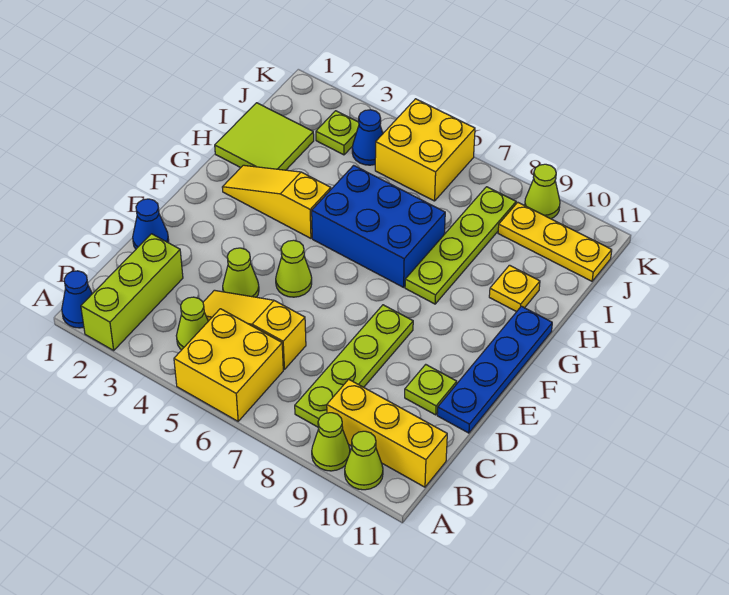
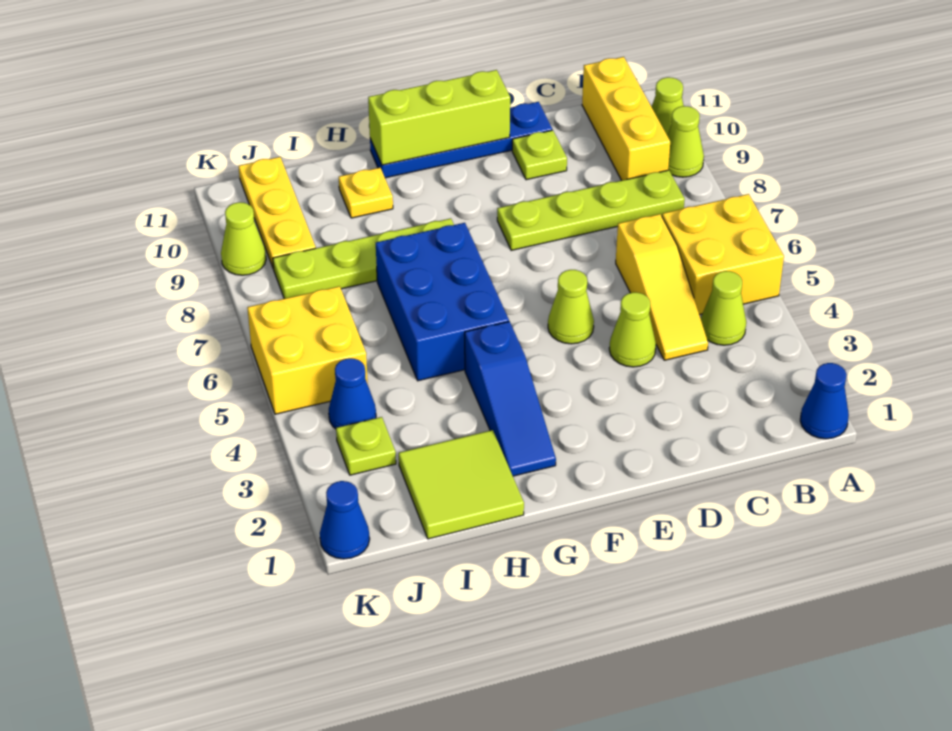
lime 1x3 brick [81,234,183,350] -> lime 1x3 brick moved to [368,70,510,165]
blue 1x1 cone [133,199,169,249] -> blue 1x1 cone moved to [320,481,370,559]
yellow 1x3 slope [222,165,331,238] -> blue 1x3 slope [465,321,556,476]

